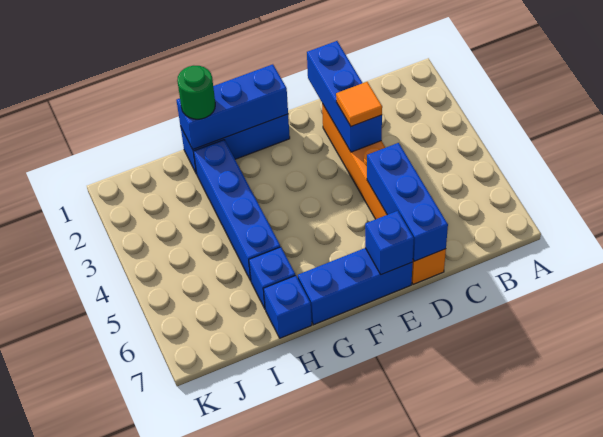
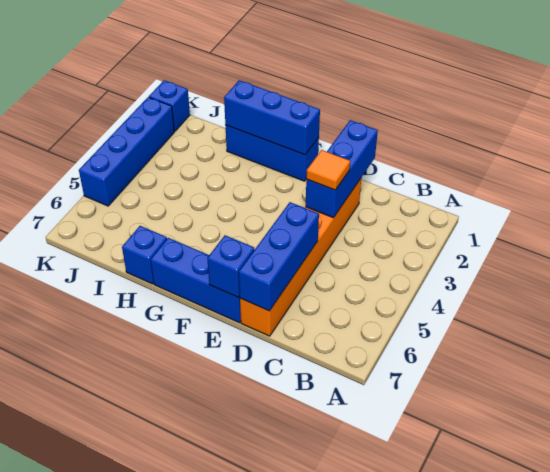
green 1x1 round brick [177,66,215,119] -> none
blue 1x4 brick [193,140,280,281] -> blue 1x4 brick moved to [79,97,174,206]
blue 1x1 brick [249,247,295,308] -> blue 1x1 brick moved to [149,80,190,131]

